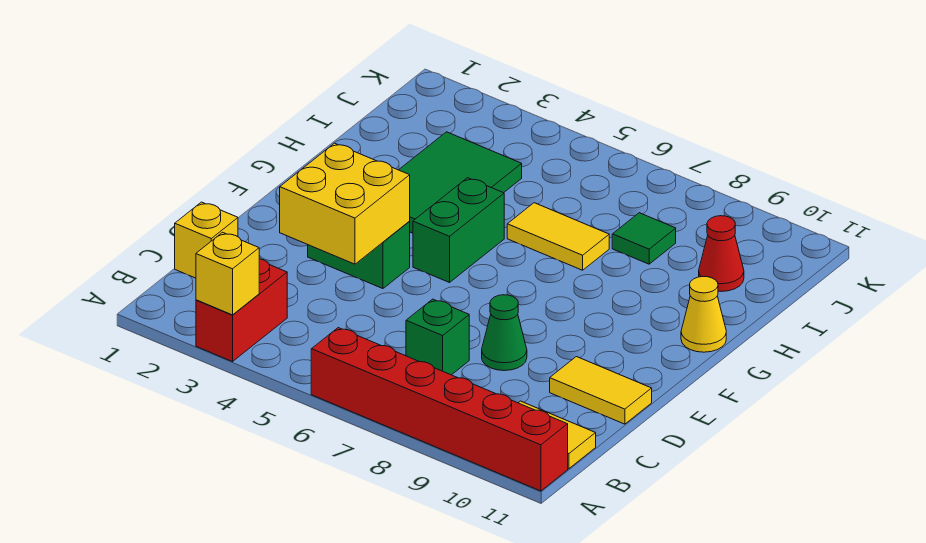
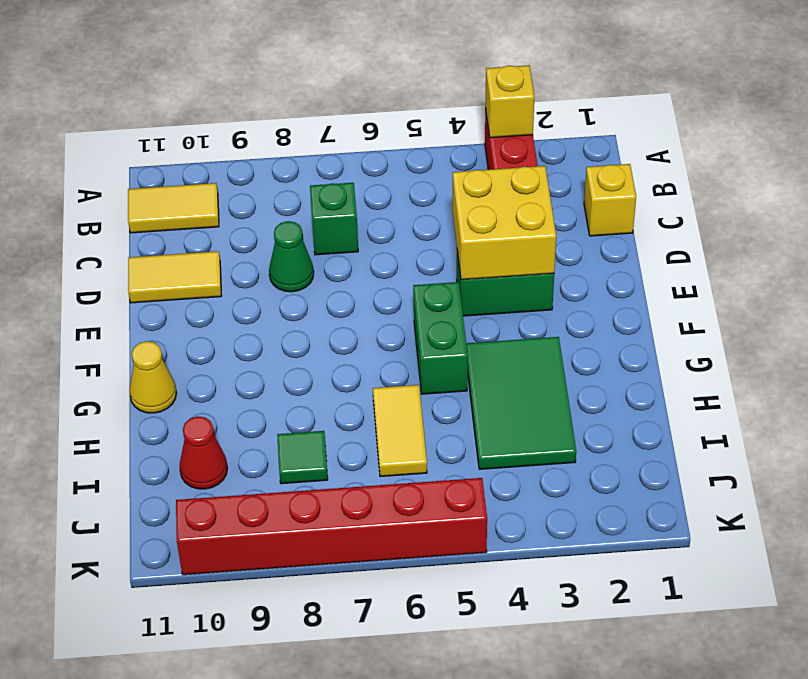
red 1x6 brick [311,328,568,491] -> red 1x6 brick moved to [176,478,487,575]
yellow 1x2 tile [507,203,609,270] -> yellow 1x2 tile turned to [373,385,427,477]

